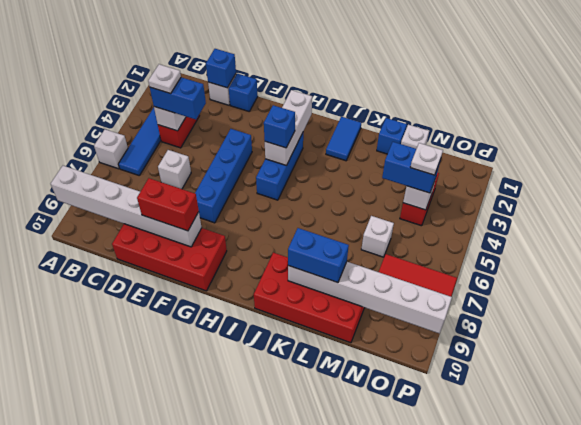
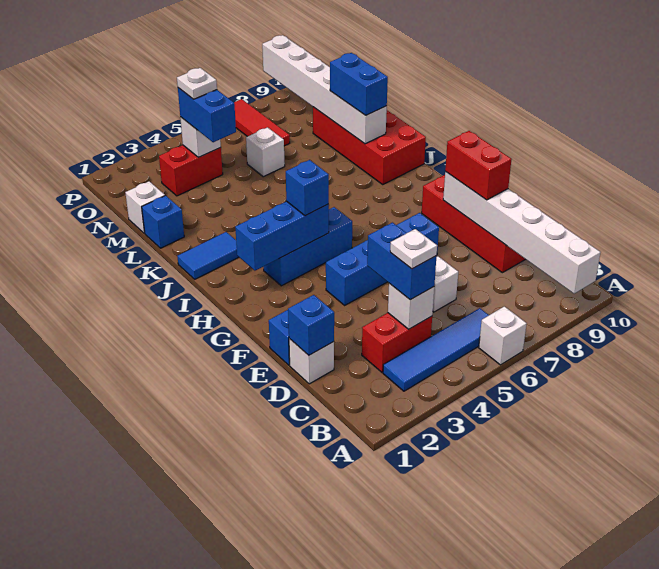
white 1x3 brick [265,90,312,166] -> blue 1x3 brick [235,201,329,271]

